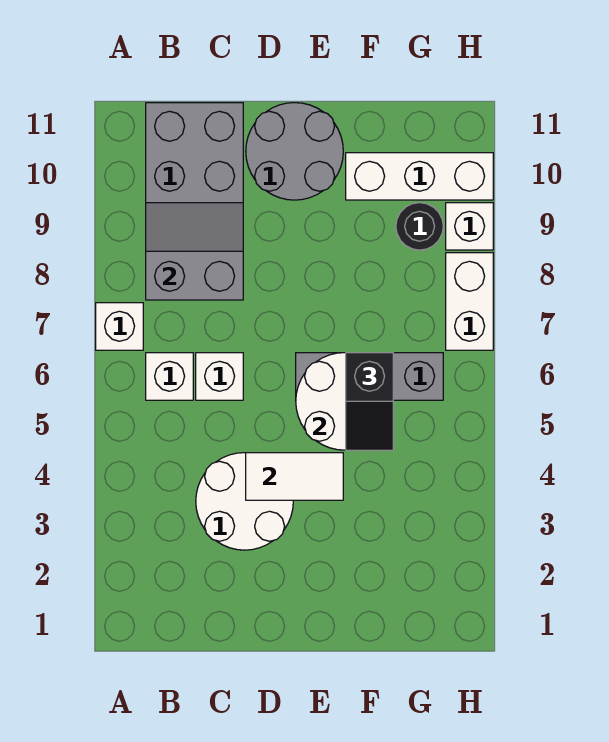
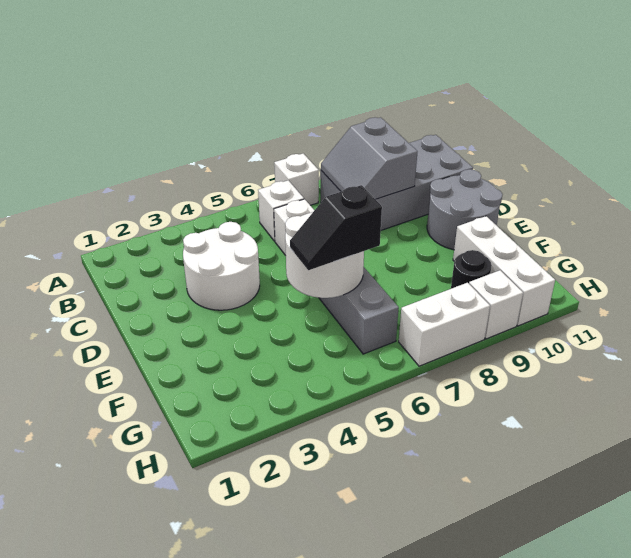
grey 2x2 slope [146,203,243,300] -> grey 2x2 slope turned to [321,117,418,199]
white 1x2 tile [246,453,343,500] -> none

